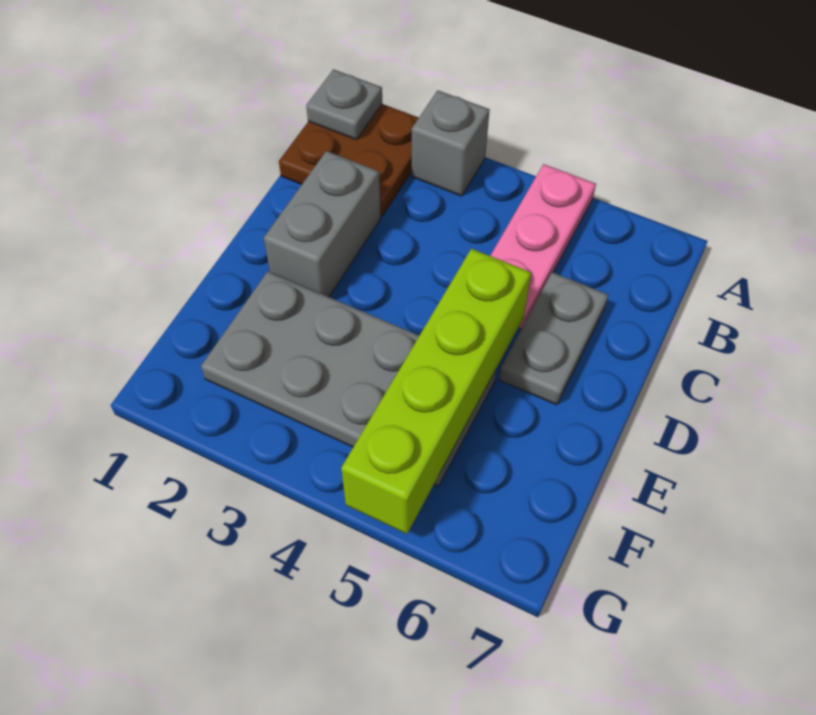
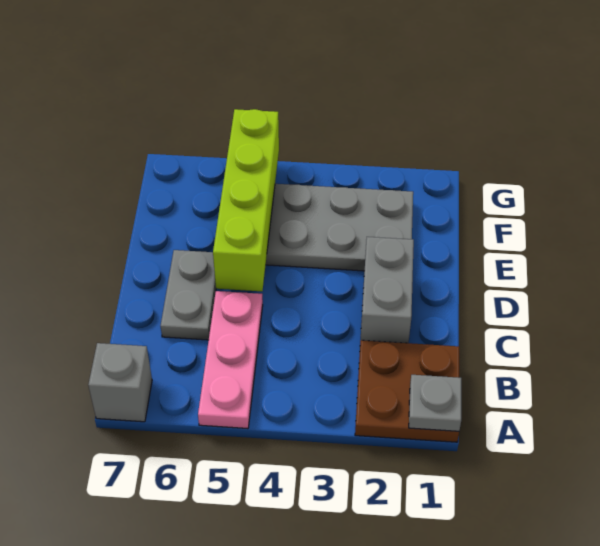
grey 1x1 brick [411,90,490,196] -> grey 1x1 brick moved to [88,343,152,422]

